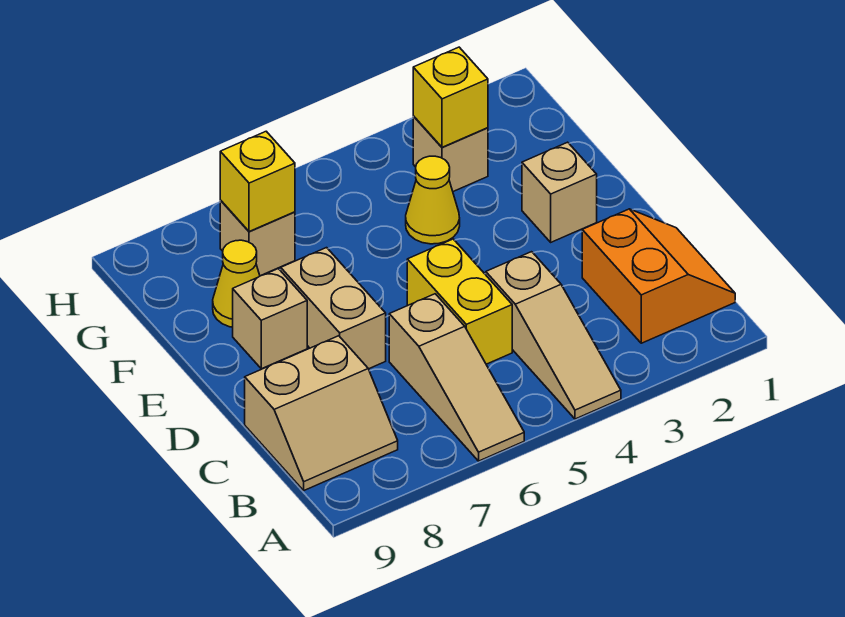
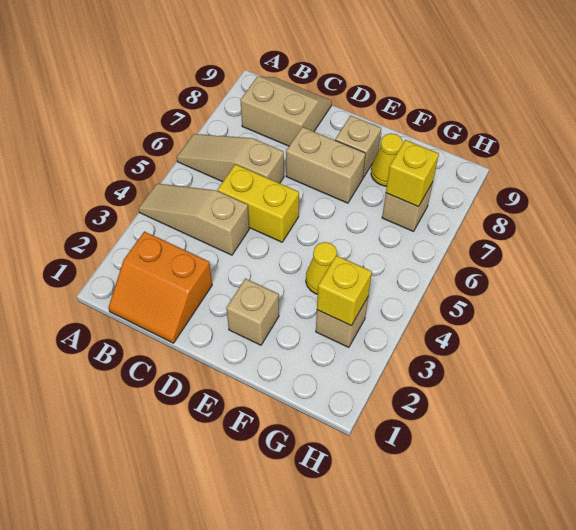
tan 2x2 slope [245,336,398,490] -> tan 2x2 slope turned to [240,77,332,146]

